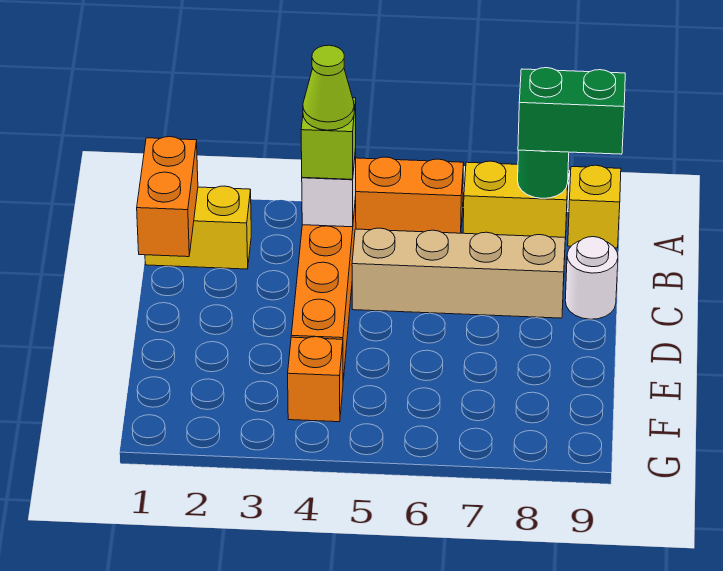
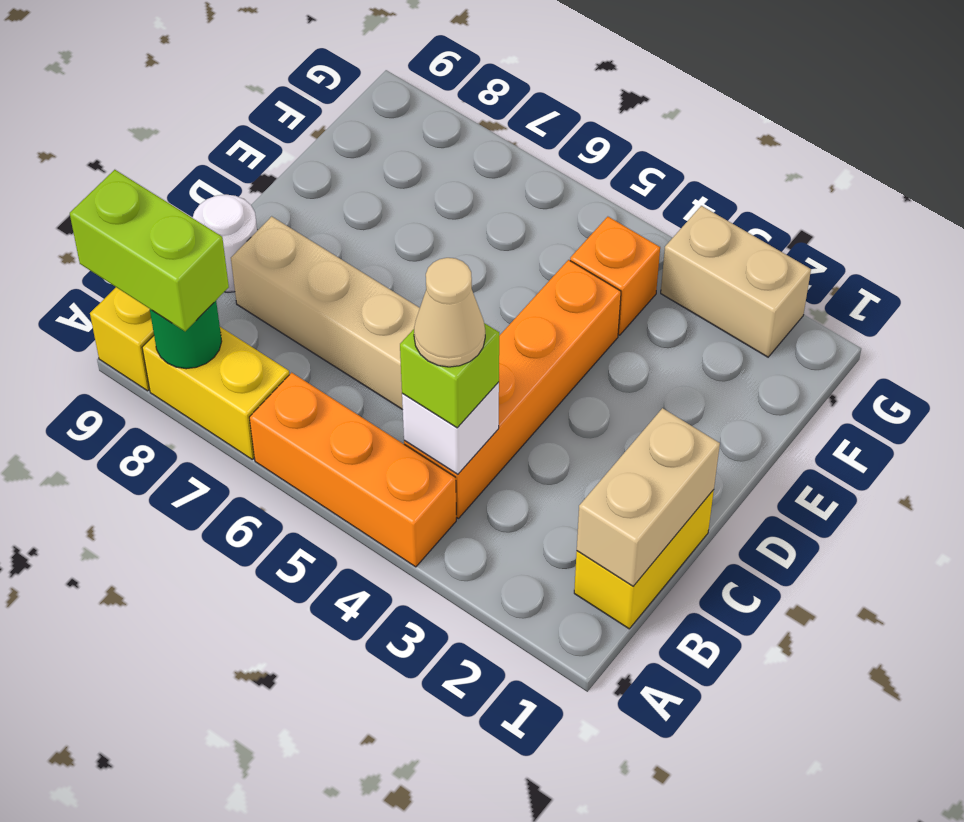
green 1x2 brick [518,68,625,154] -> lime 1x2 brick [70,170,229,331]
yellow 1x2 brick [145,186,251,269] -> yellow 1x2 brick turned to [574,490,714,629]
orange 1x2 brick [137,137,198,257] -> tan 1x2 brick [577,408,720,586]
lime 1x1 cone [303,45,354,130] -> tan 1x1 cone [414,258,485,367]
none -> tan 1x2 brick [661,206,811,357]

